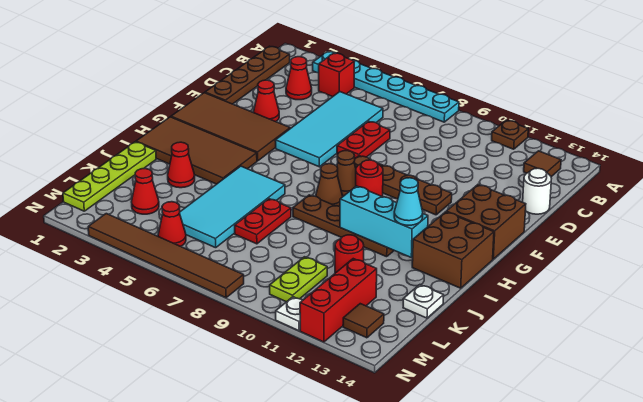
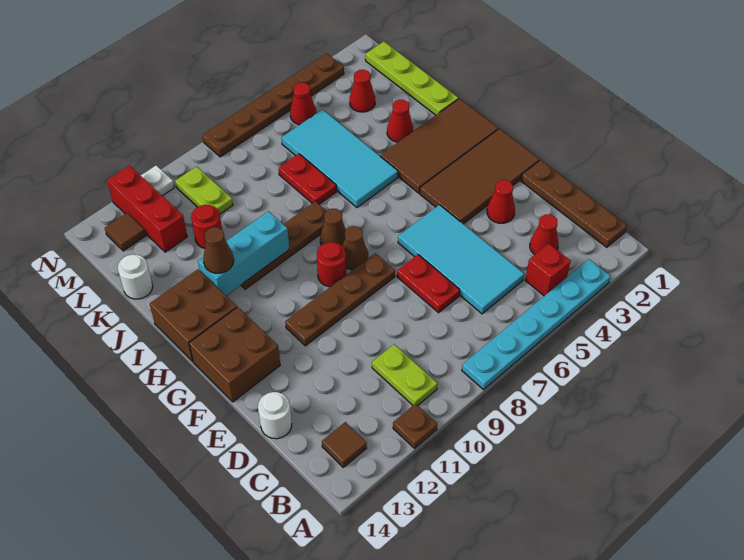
none -> lime 1x2 plate [372,344,438,405]
cyan 1x1 cone [394,178,423,225] -> brown 1x1 cone [203,227,234,273]
white 1x1 plate [403,285,444,318] -> white 1x1 round brick [118,254,153,299]
brown 1x6 tile [88,214,244,298] -> brown 1x6 plate [202,53,344,157]

